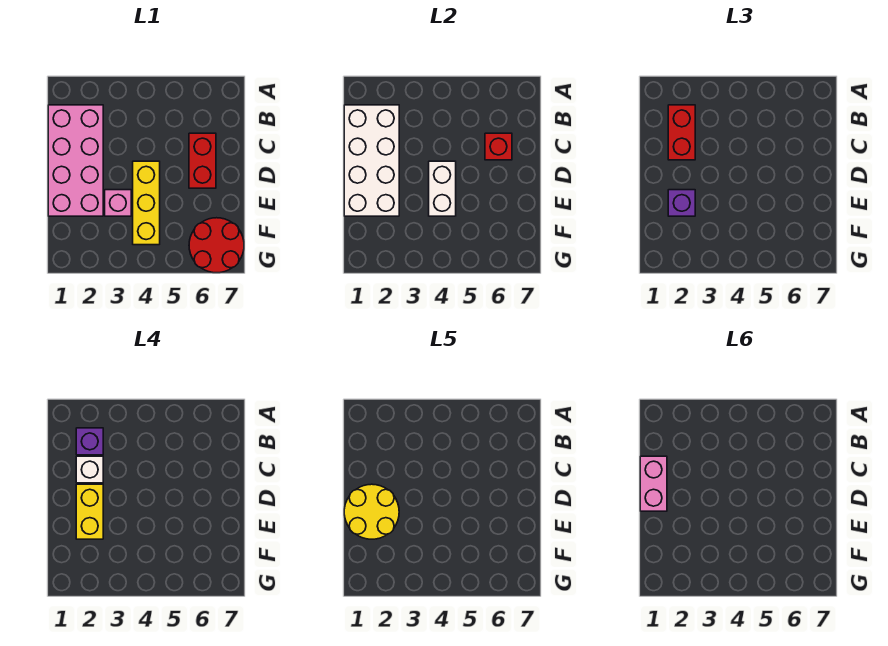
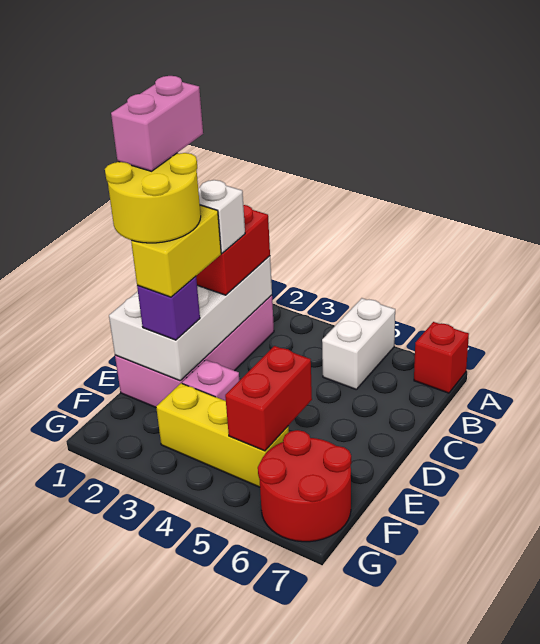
purple 1x1 brick [76,428,103,455] -> none
red 1x2 brick [189,133,216,188] -> red 1x2 brick moved to [225,346,312,451]
red 1x1 brick [485,133,512,160] -> red 1x1 brick moved to [414,322,469,393]
yellow 1x3 brick [133,161,160,245] -> yellow 1x3 brick turned to [156,383,289,487]
white 1x2 brick [429,161,456,216] -> white 1x2 brick moved to [322,298,395,389]

